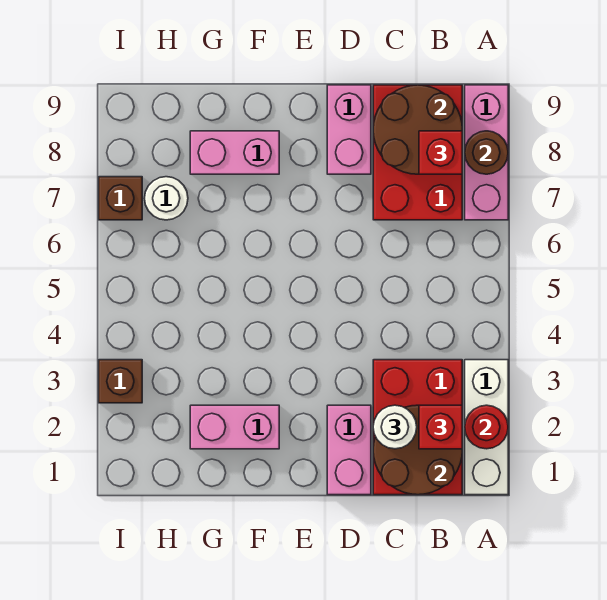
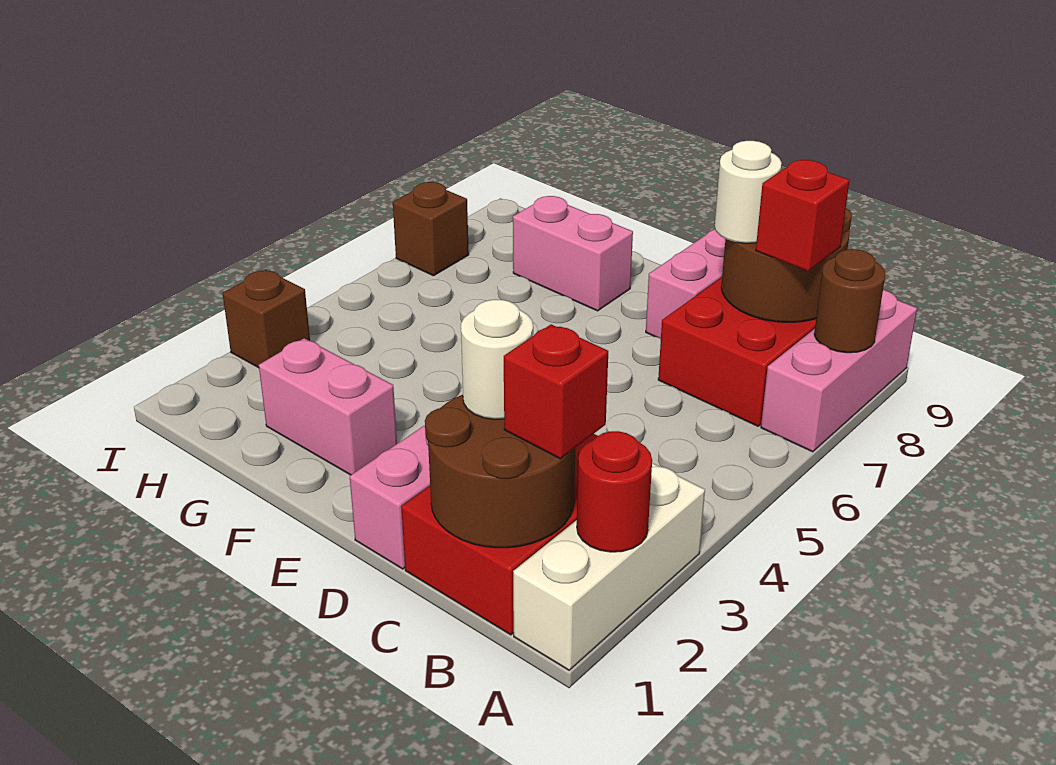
white 1x1 round brick [144,177,188,220] -> white 1x1 round brick moved to [715,141,782,243]

